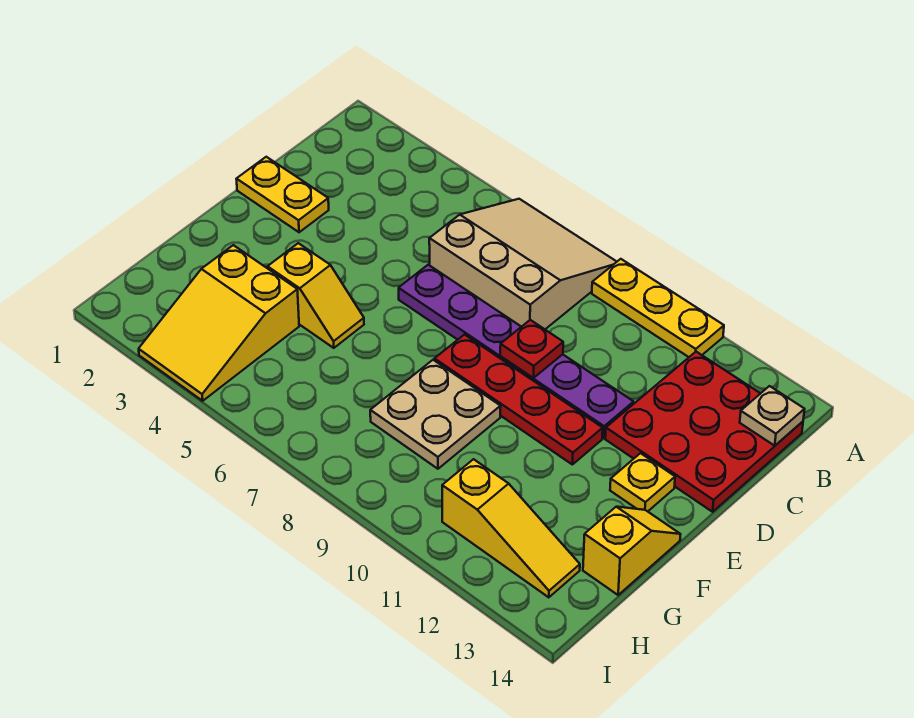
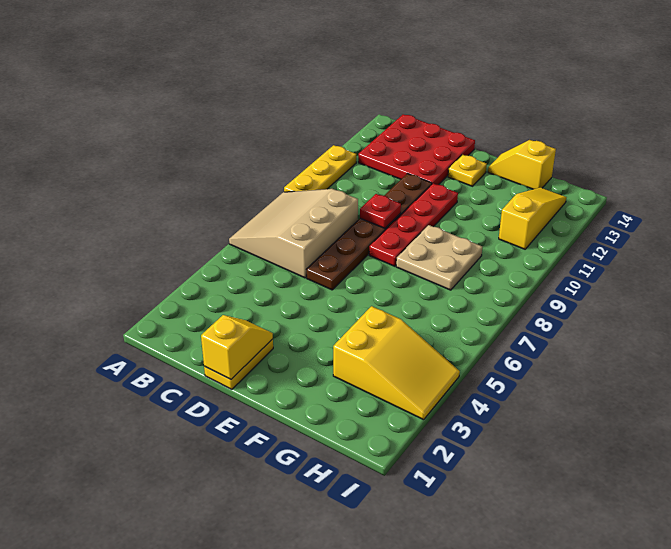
tan 1x1 plate [740,386,805,446] -> none
purple 1x6 plate [399,265,634,438] -> brown 1x6 plate [306,174,432,290]
yellow 1x2 slope [268,243,364,348] -> yellow 1x2 slope moved to [201,315,273,379]

